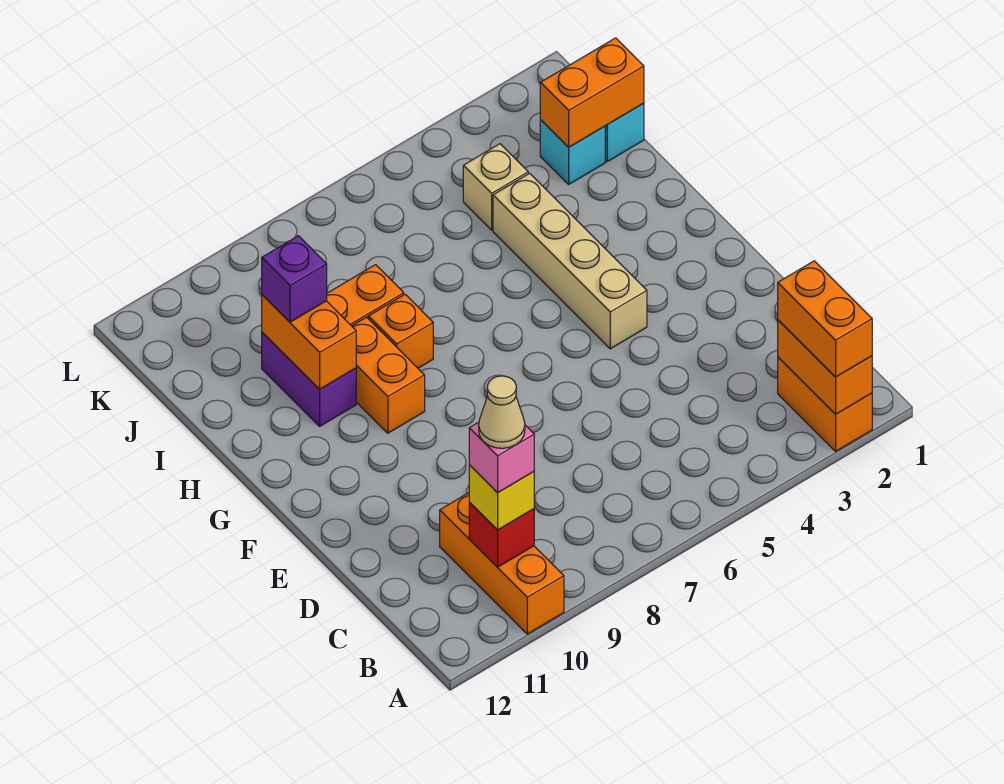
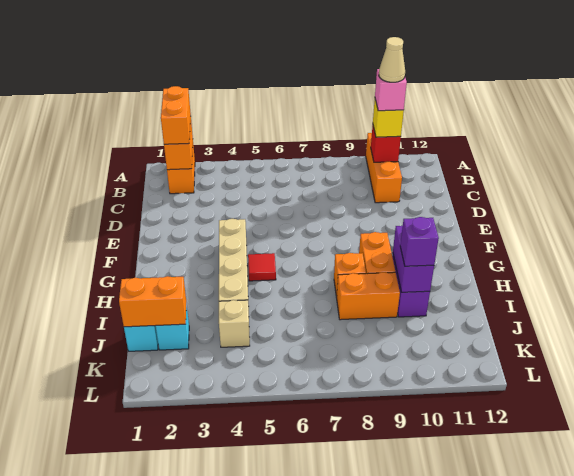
none -> red 1x1 tile [248,253,276,281]
orange 1x2 brick [262,295,356,389] -> purple 1x2 brick [393,226,434,292]

